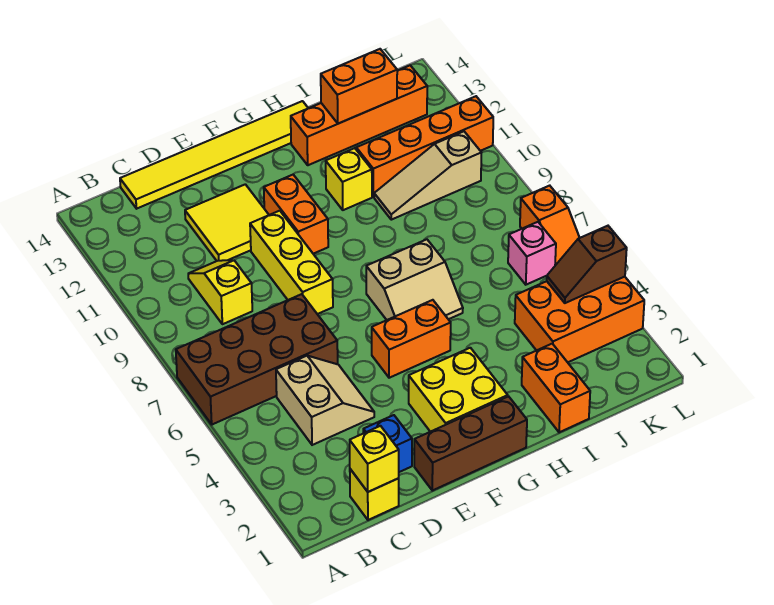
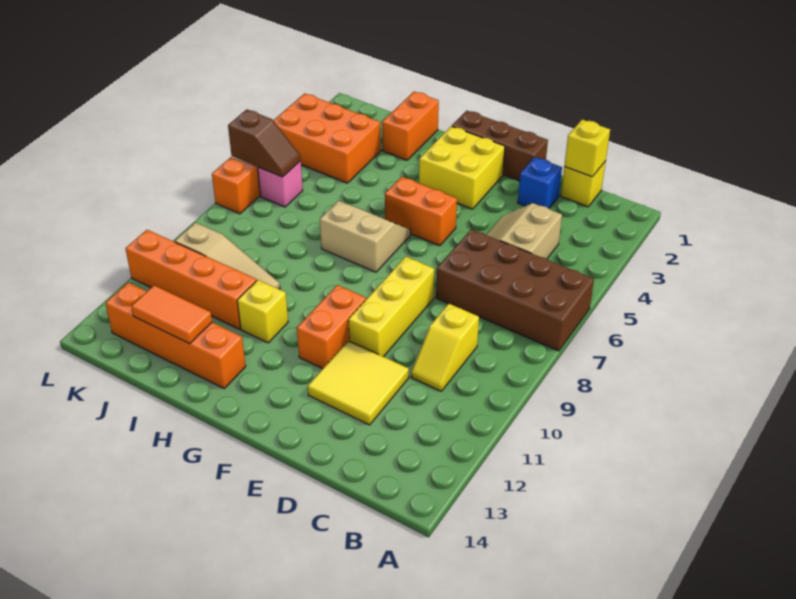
yellow 1x6 tile [120,101,308,209] -> none
orange 1x2 brick [321,49,397,124] -> orange 1x2 tile [131,285,212,344]
brown 1x2 slope [547,226,627,303] -> brown 1x2 slope moved to [228,110,301,177]

